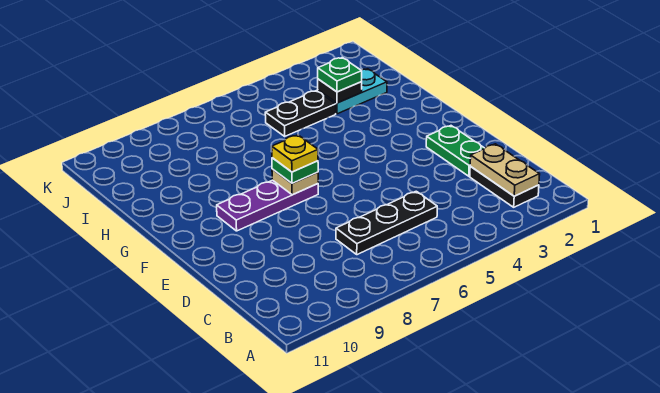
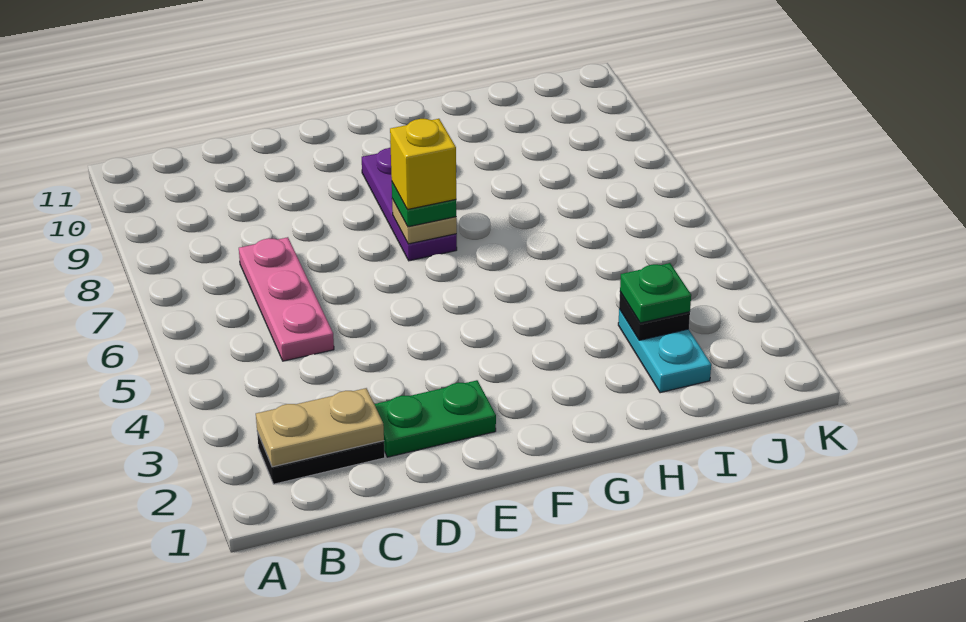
black 1x3 plate [336,191,437,255] -> pink 1x3 plate [239,237,334,361]
yellow 1x1 plate [272,135,318,172] -> yellow 1x1 brick [390,119,456,210]
black 1x2 plate [265,91,336,136] -> none

